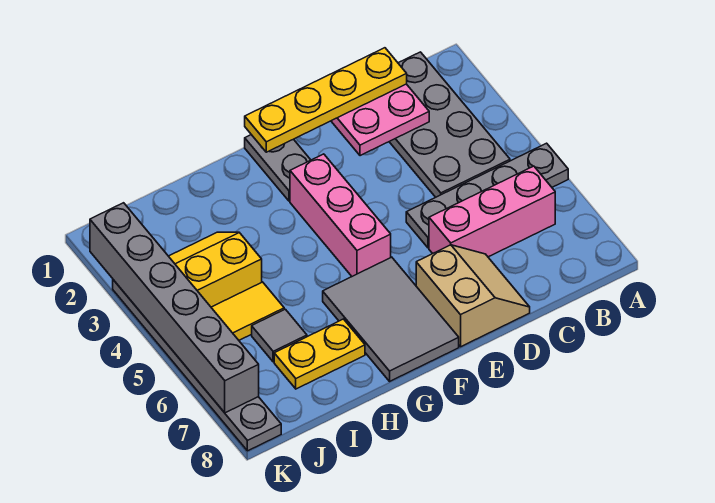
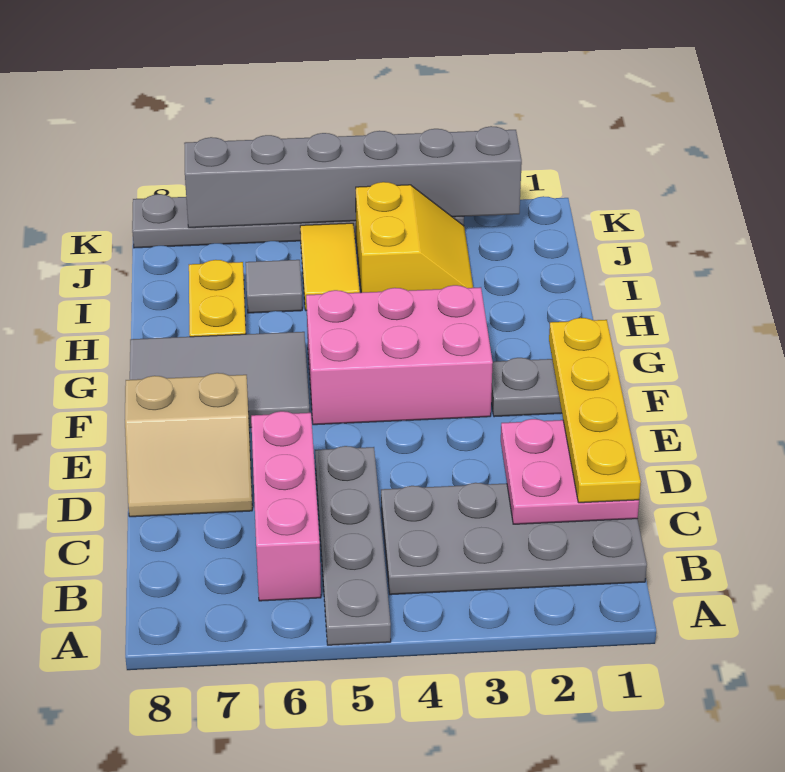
pink 1x3 brick [290,154,391,276] -> pink 2x3 brick [306,285,493,425]

